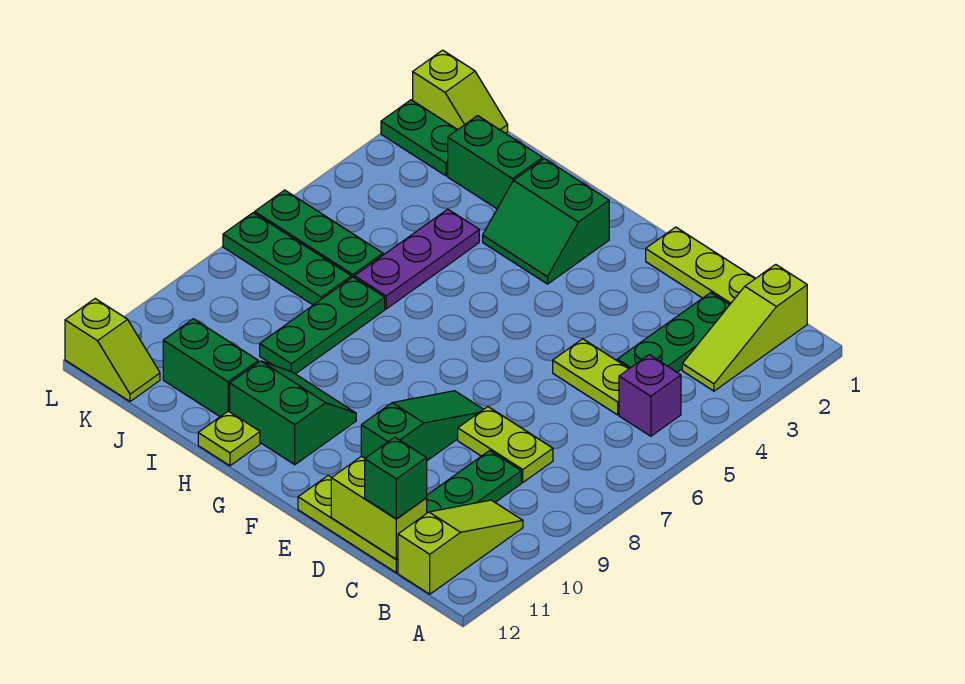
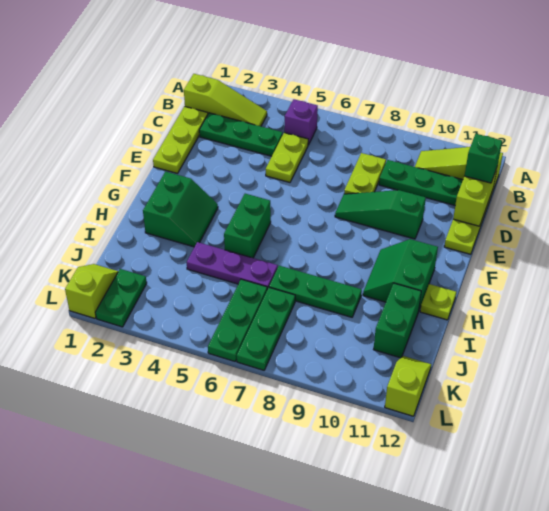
green 1x2 brick [448,116,543,209] -> green 1x2 brick moved to [224,194,271,258]

